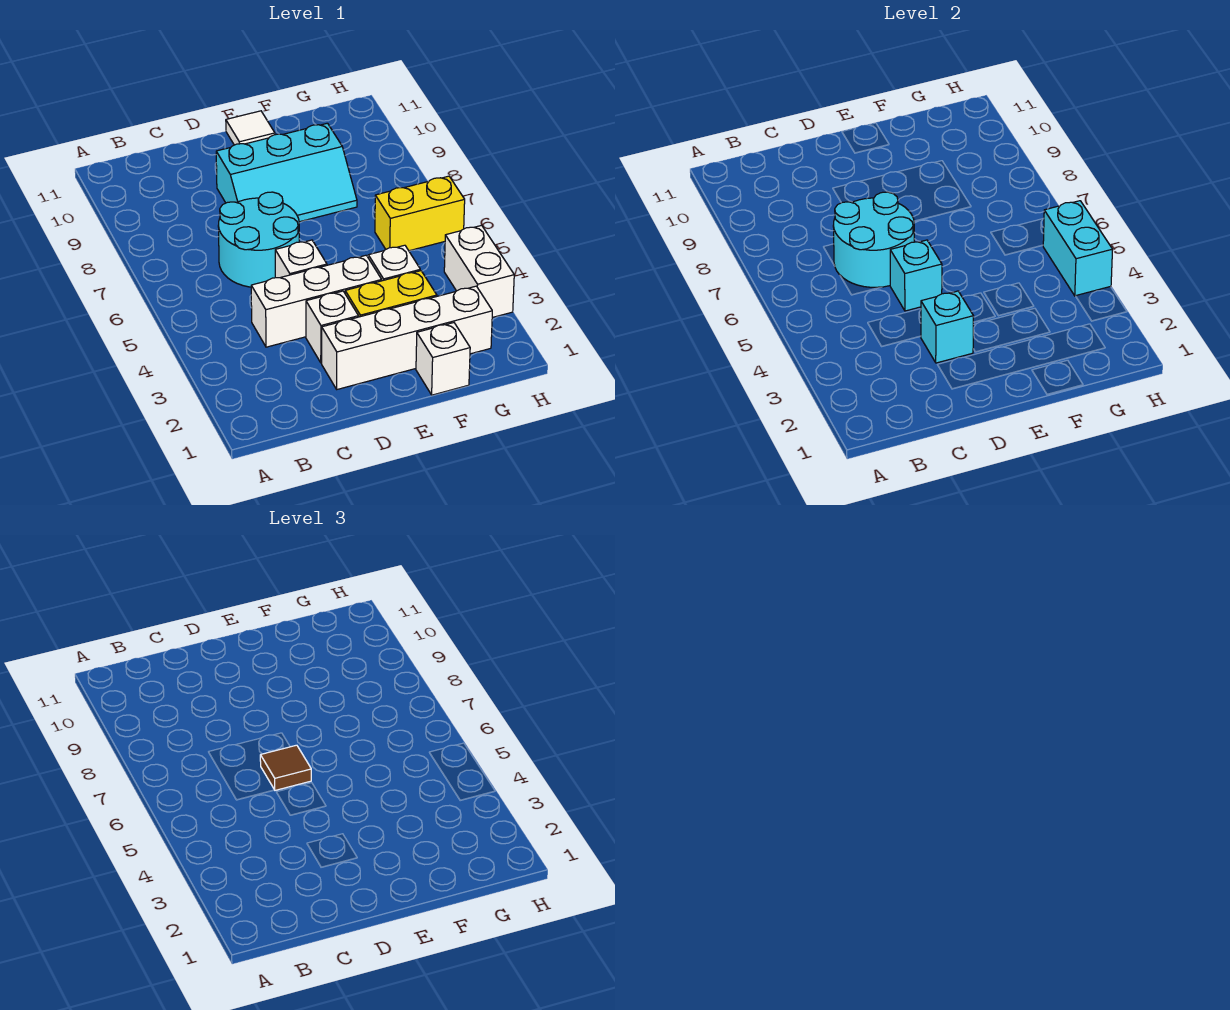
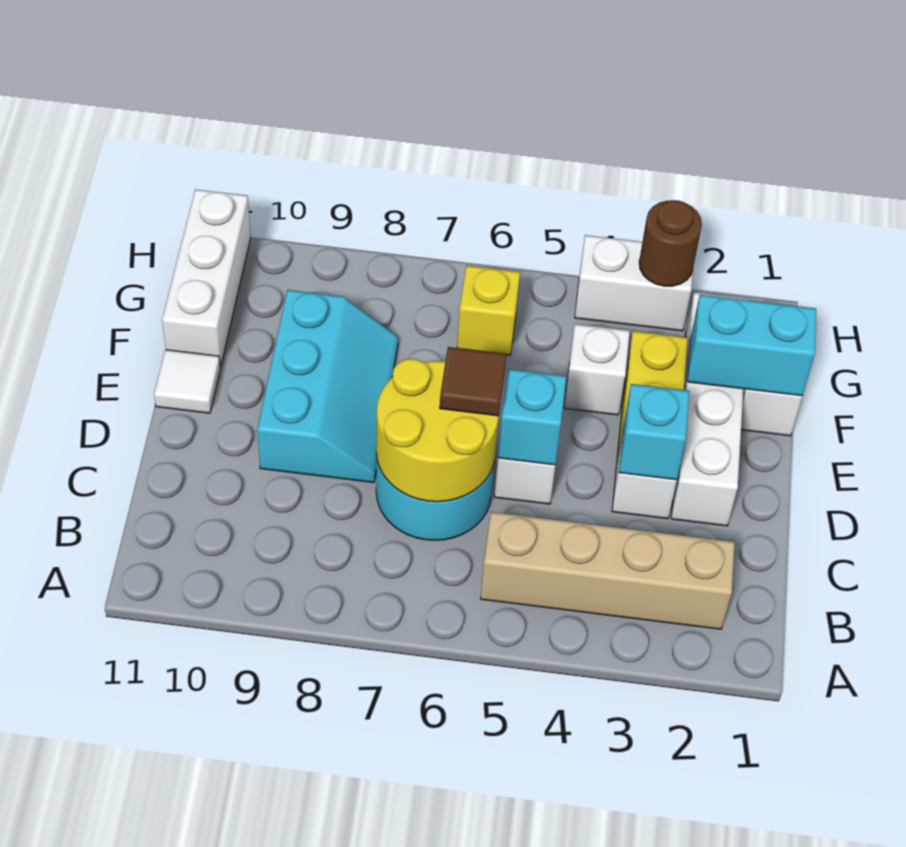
none -> tan 1x4 brick [481,512,735,629]
white 1x3 brick [251,255,382,347] -> white 1x3 brick moved to [162,189,251,367]
cyan 2x2 round brick [833,192,914,287] -> yellow 2x2 round brick [376,359,499,502]
yellow 1x2 brick [375,176,465,251] -> yellow 1x1 brick [457,265,520,355]
none -> brown 1x1 round brick [639,200,702,286]
cyan 1x2 brick [1043,201,1113,296] -> cyan 1x2 brick moved to [687,295,816,396]

